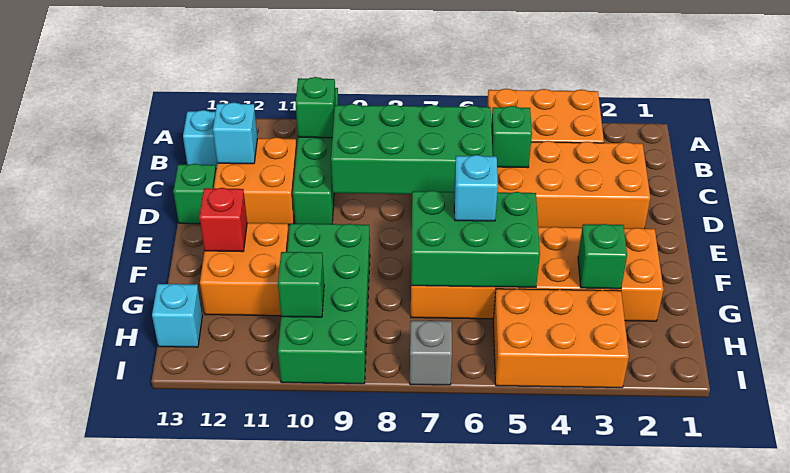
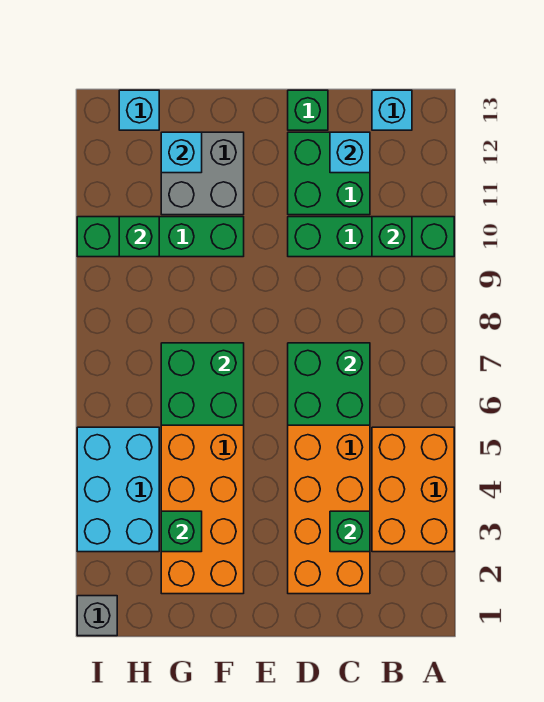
green 1x1 brick [491,106,532,168] -> green 1x1 brick moved to [330,511,370,552]
green 2x4 brick [331,104,493,194] -> green 2x2 brick [288,343,370,425]
orange 2x2 brick [214,137,297,225] -> green 2x2 brick [288,132,370,215]
green 2x3 brick [411,191,540,287] -> green 2x2 brick [161,343,244,425]
cyan 1x1 brick [454,155,498,221] -> cyan 1x1 brick moved to [161,132,202,173]
green 2x4 brick [278,223,370,384] -> green 1x4 brick [77,217,244,257]
orange 2x2 brick [200,223,289,316] -> grey 2x2 brick [161,132,244,215]
red 1x1 brick [199,188,247,252] -> none
orange 2x3 brick [493,289,629,388] -> cyan 2x3 brick [77,427,159,552]
grey 1x1 brick [410,321,452,385] -> grey 1x1 brick moved to [77,596,117,636]

